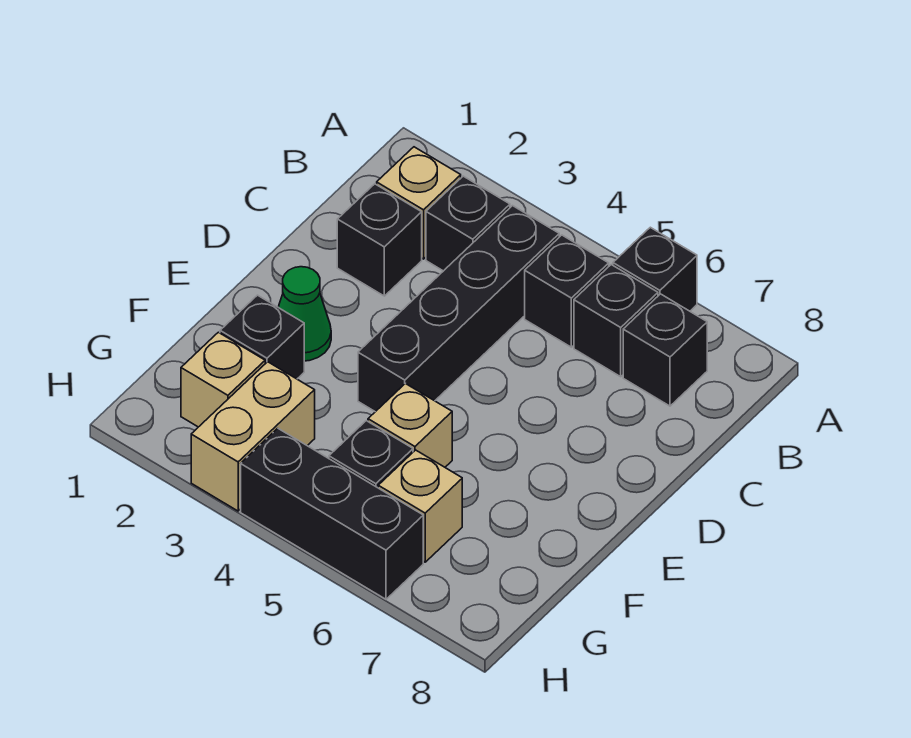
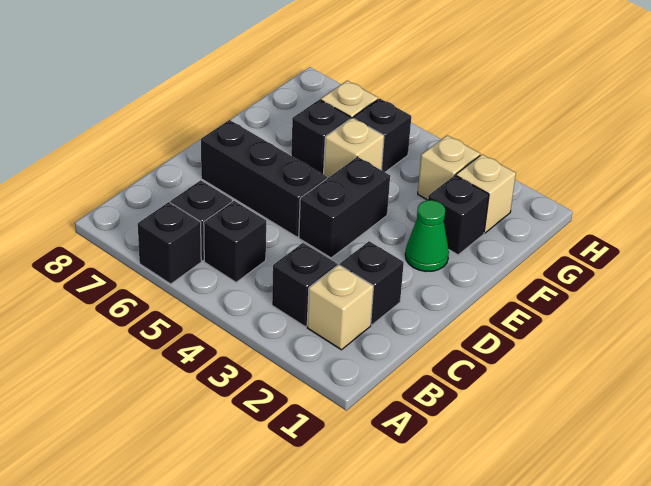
black 1x4 brick [358,206,559,412] -> black 1x2 brick [299,157,390,258]
black 1x1 brick [623,294,707,406] -> black 1x1 brick moved to [291,100,351,174]
tan 1x2 brick [191,362,315,511] -> tan 1x1 brick [418,135,480,200]
black 1x3 brick [241,428,423,599] -> black 1x3 brick moved to [201,120,327,237]

